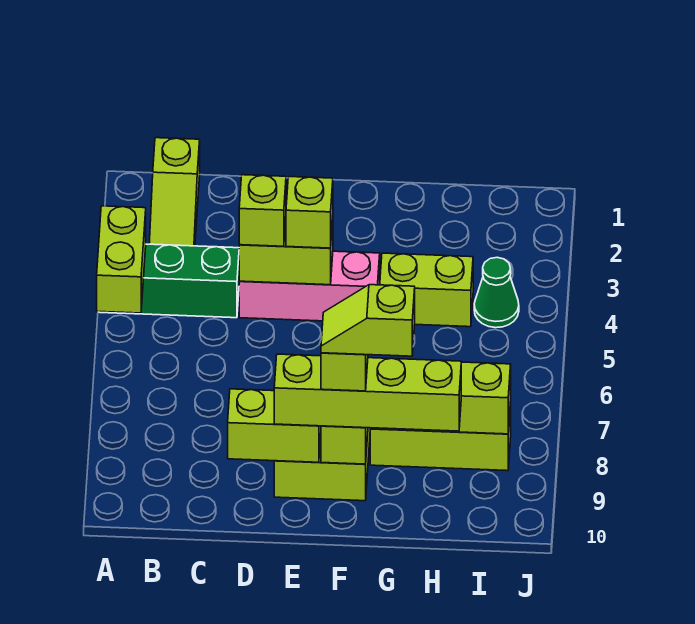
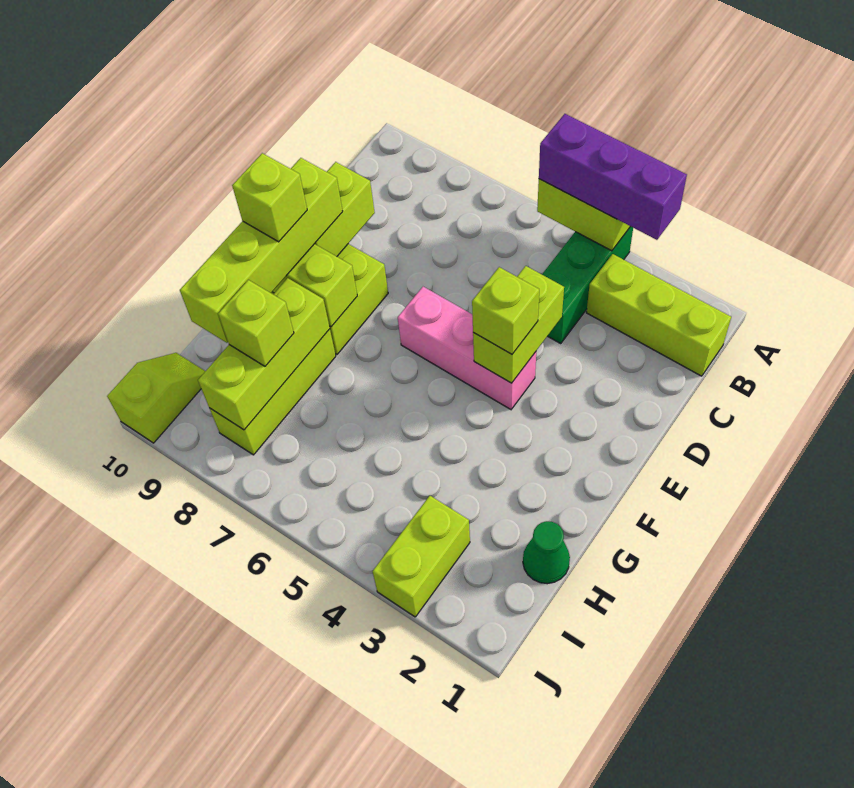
none -> purple 1x3 brick [539,114,687,240]
lime 1x3 slope [149,138,200,246] -> lime 1x3 brick [586,254,731,376]
pink 1x3 brick [239,251,380,321] -> pink 1x3 brick turned to [398,287,536,409]
lime 1x1 brick [239,175,286,246] -> lime 1x1 brick moved to [218,280,294,366]
lime 1x2 slope [321,285,415,356] -> lime 1x2 slope moved to [107,353,205,443]
lime 1x2 brick [380,253,473,327] -> lime 1x2 brick moved to [373,496,470,617]
green 1x1 cone [474,257,519,328] -> green 1x1 cone moved to [523,521,570,584]

